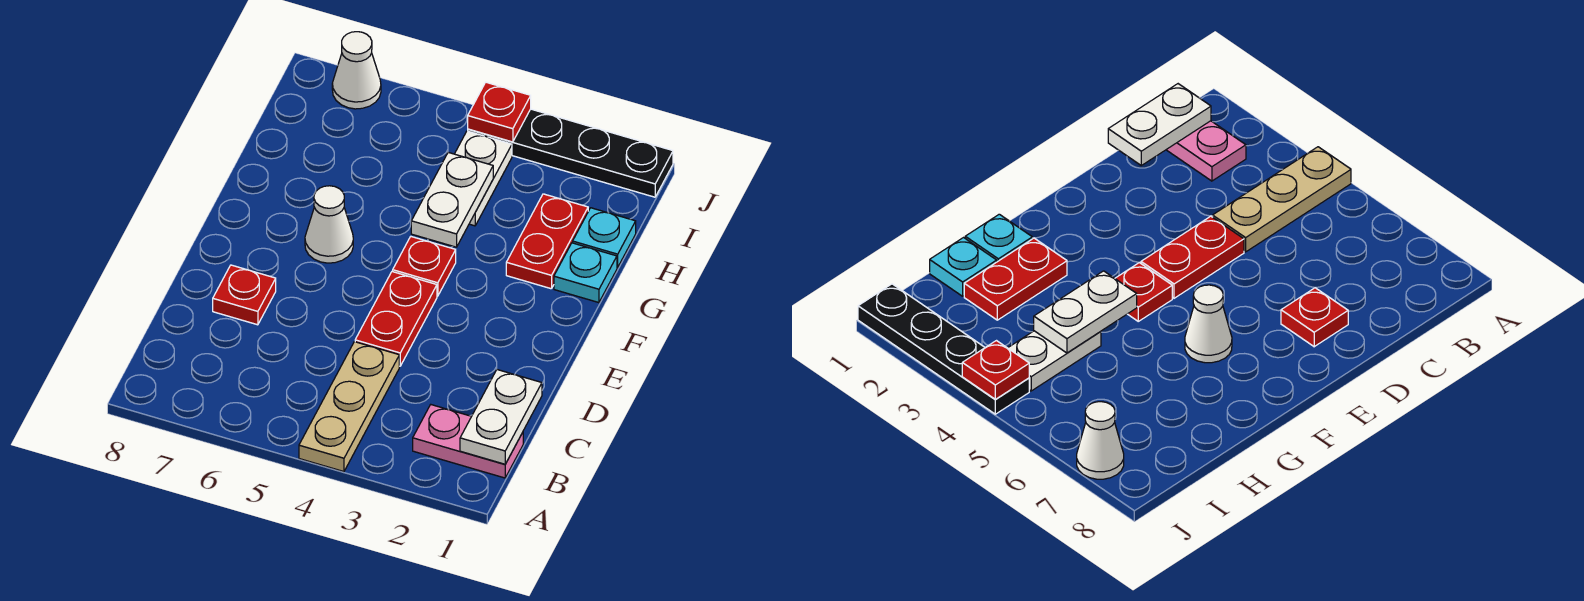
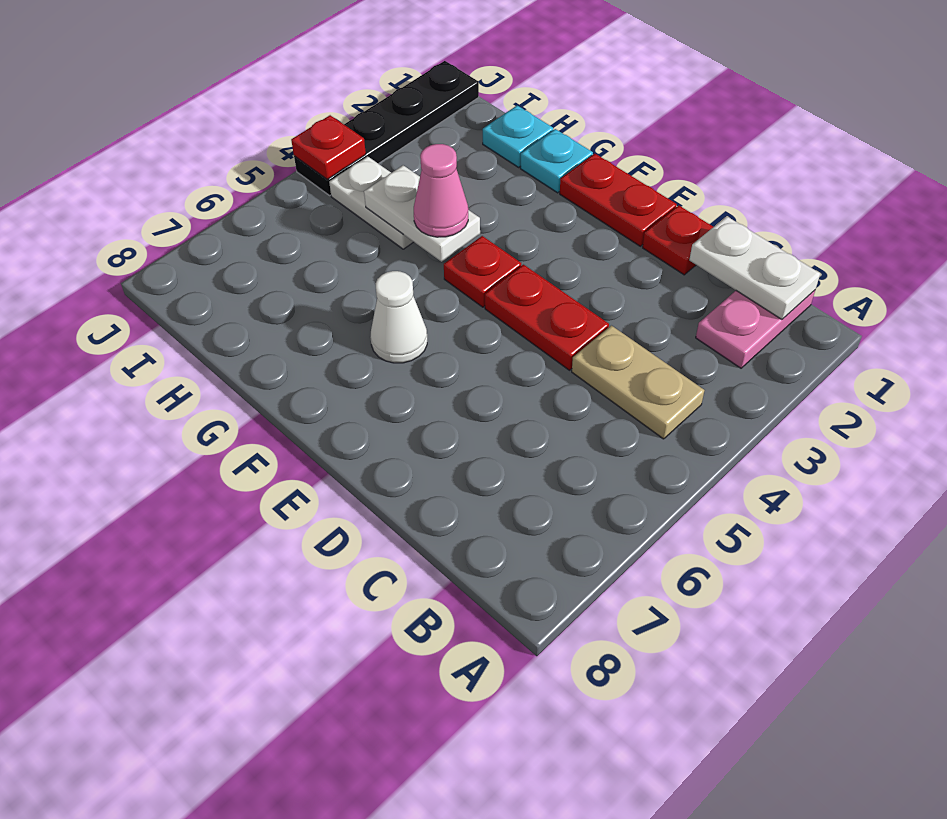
tan 1x3 plate [299,342,399,472] -> tan 1x2 plate [572,325,704,439]
red 1x1 plate [213,265,276,325] -> red 1x1 plate moved to [643,206,713,275]
red 1x2 plate [506,194,588,289] -> red 1x2 plate moved to [560,154,677,246]
none -> pink 1x1 cone [414,144,468,237]
white 1x1 cone [332,32,381,109] -> none

